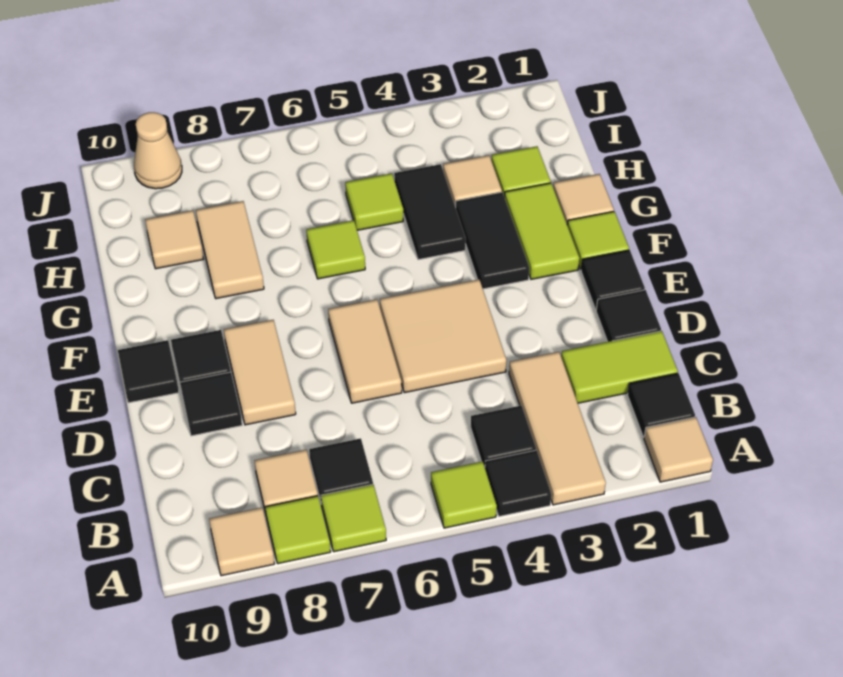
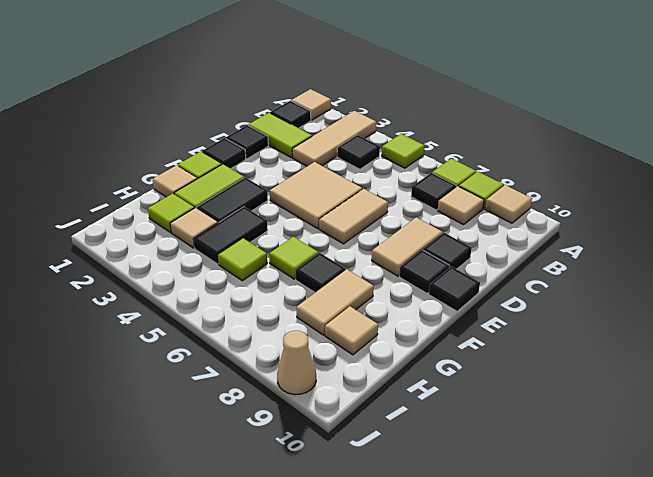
black 1x1 tile [485,450,551,516] -> black 1x1 tile moved to [295,253,345,293]

